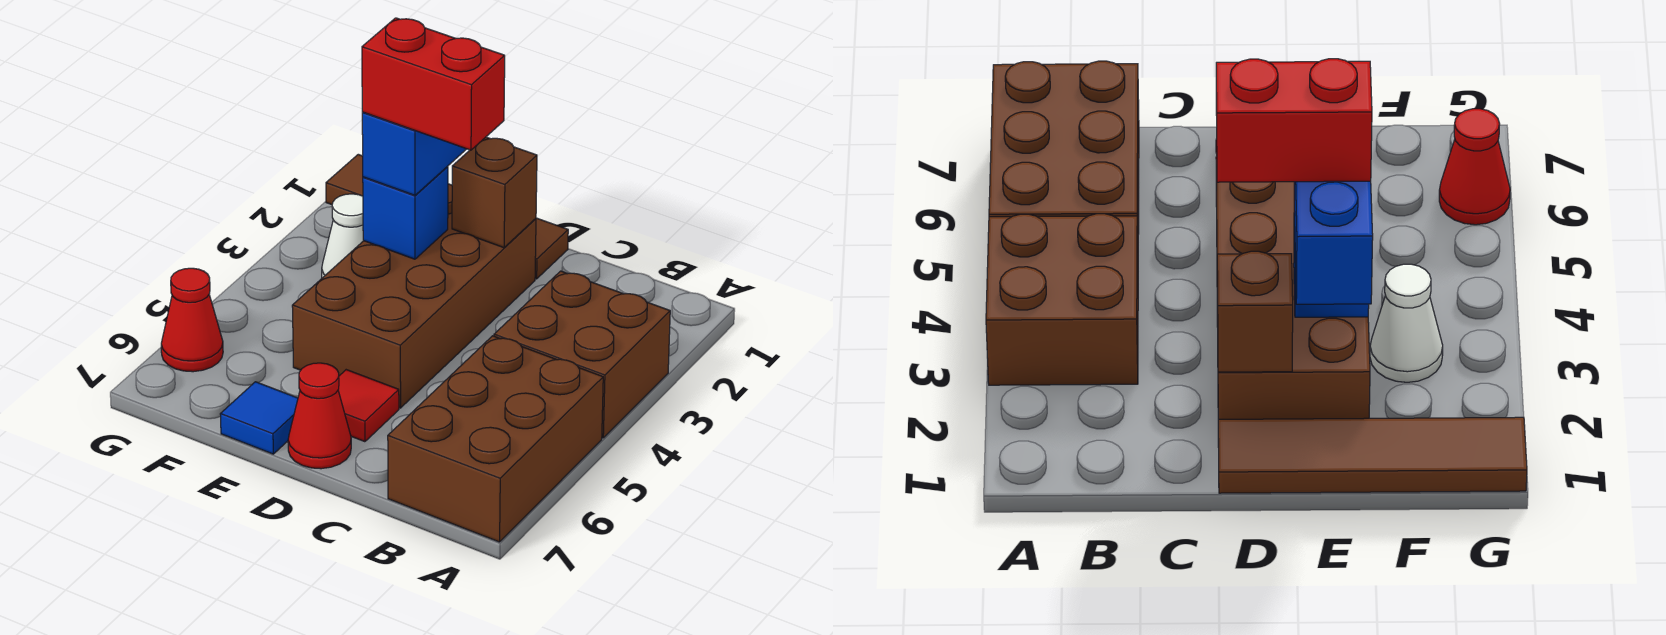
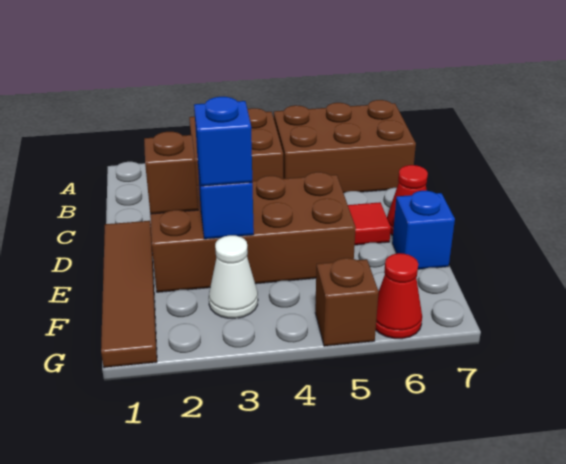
red 1x2 brick [362,18,505,150] -> none
blue 1x2 brick [362,112,466,195] -> blue 1x1 brick [194,97,252,186]
blue 1x1 tile [220,382,298,454] -> blue 1x1 brick [392,191,455,269]
none -> brown 1x1 brick [315,258,379,346]

